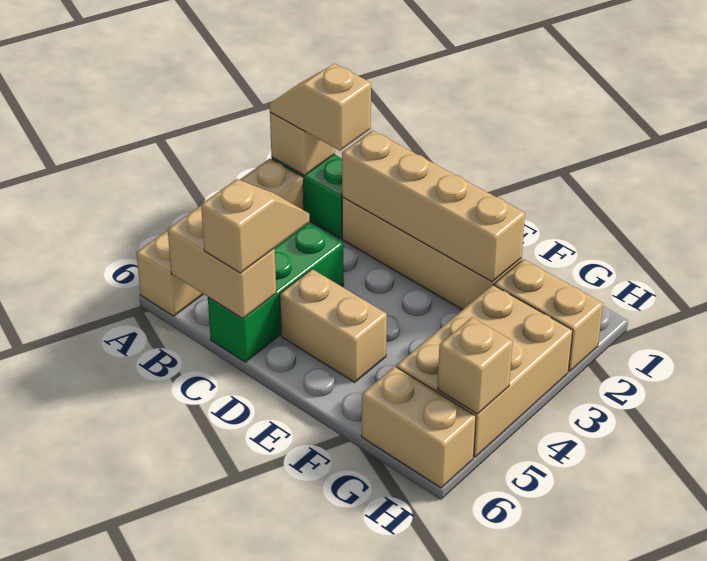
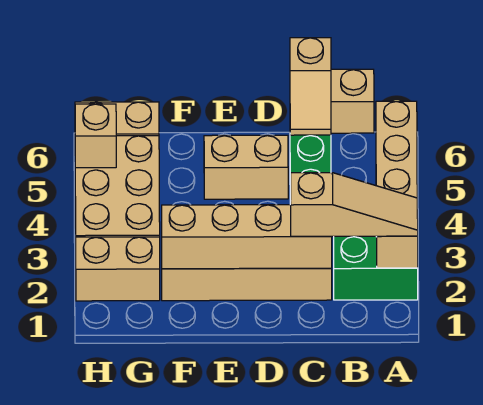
tan 1x2 slope [270,64,371,151] -> tan 1x3 slope [290,173,418,237]

